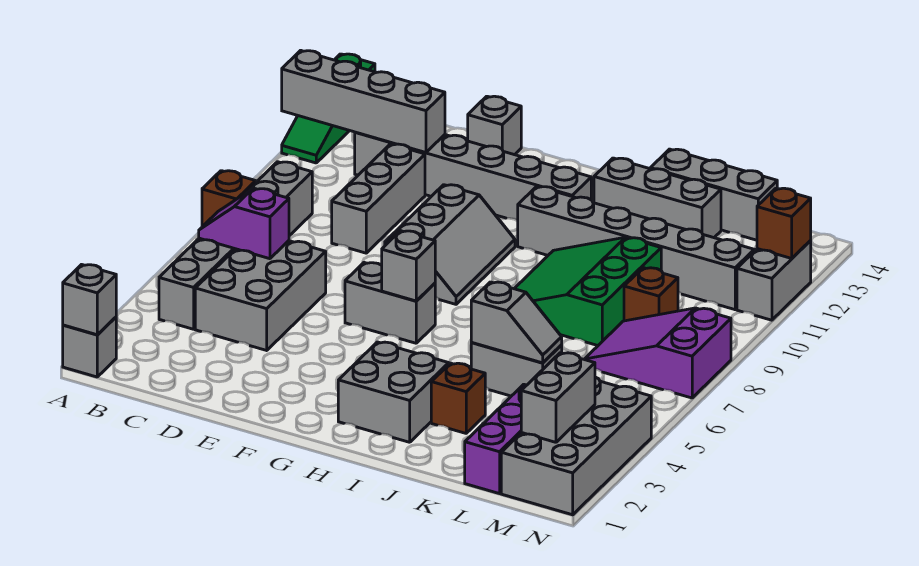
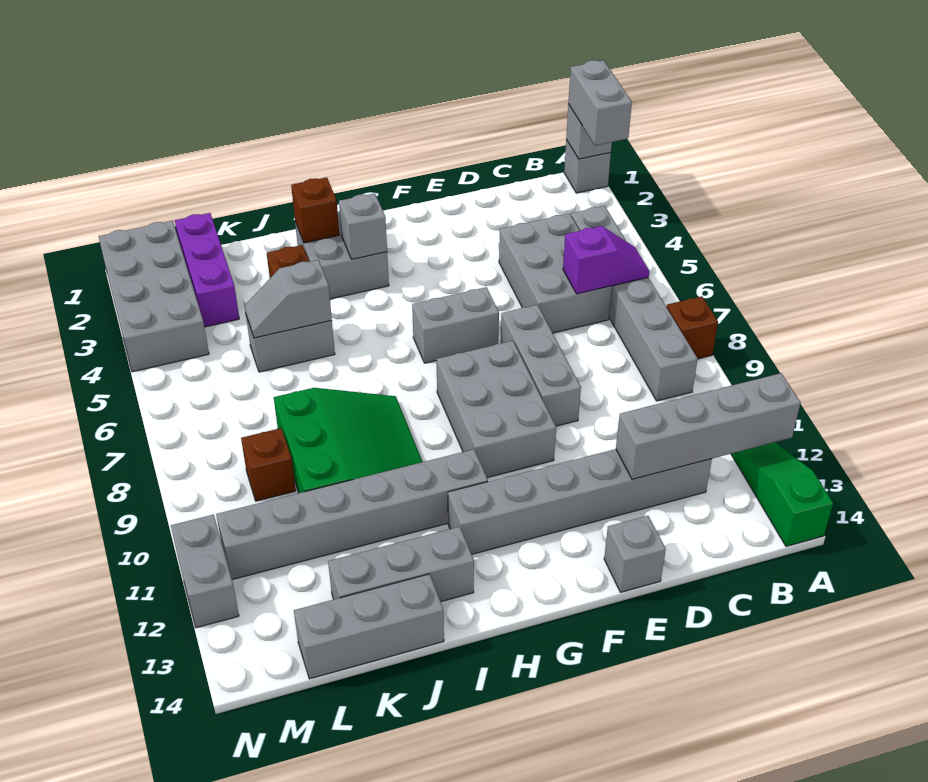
grey 1x3 brick [332,144,425,253] -> grey 1x3 brick moved to [501,305,581,426]
grey 2x3 slope [385,185,515,304] -> grey 2x3 brick [437,341,556,478]
grey 1x1 brick [382,231,435,301] -> grey 1x1 brick moved to [339,193,387,259]
purple 2x3 slope [584,308,731,398] -> none
grey 1x2 brick [521,353,595,442] -> grey 1x2 brick moved to [568,60,632,146]
brown 1x1 brick [757,188,811,258] -> brown 1x1 brick moved to [291,177,339,243]

